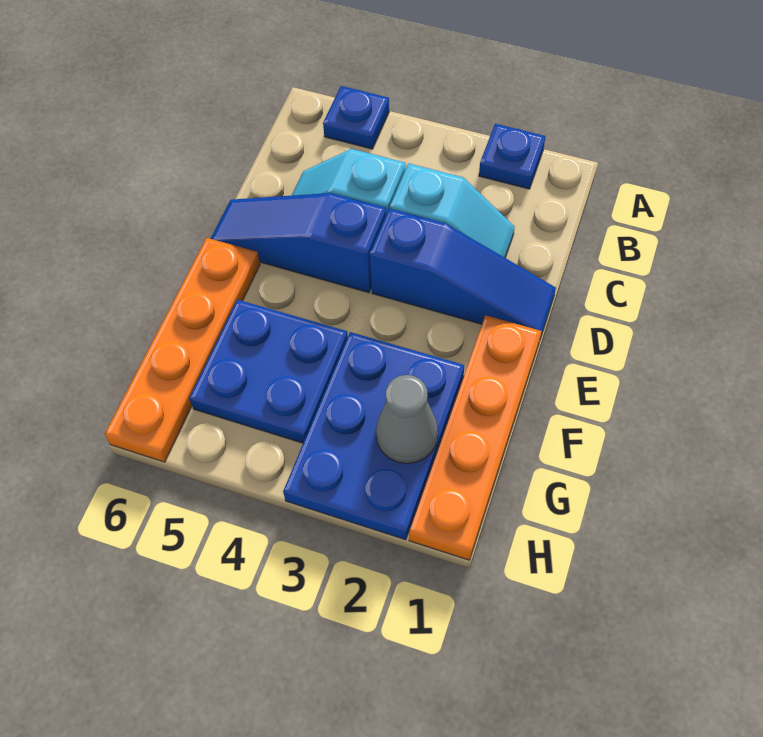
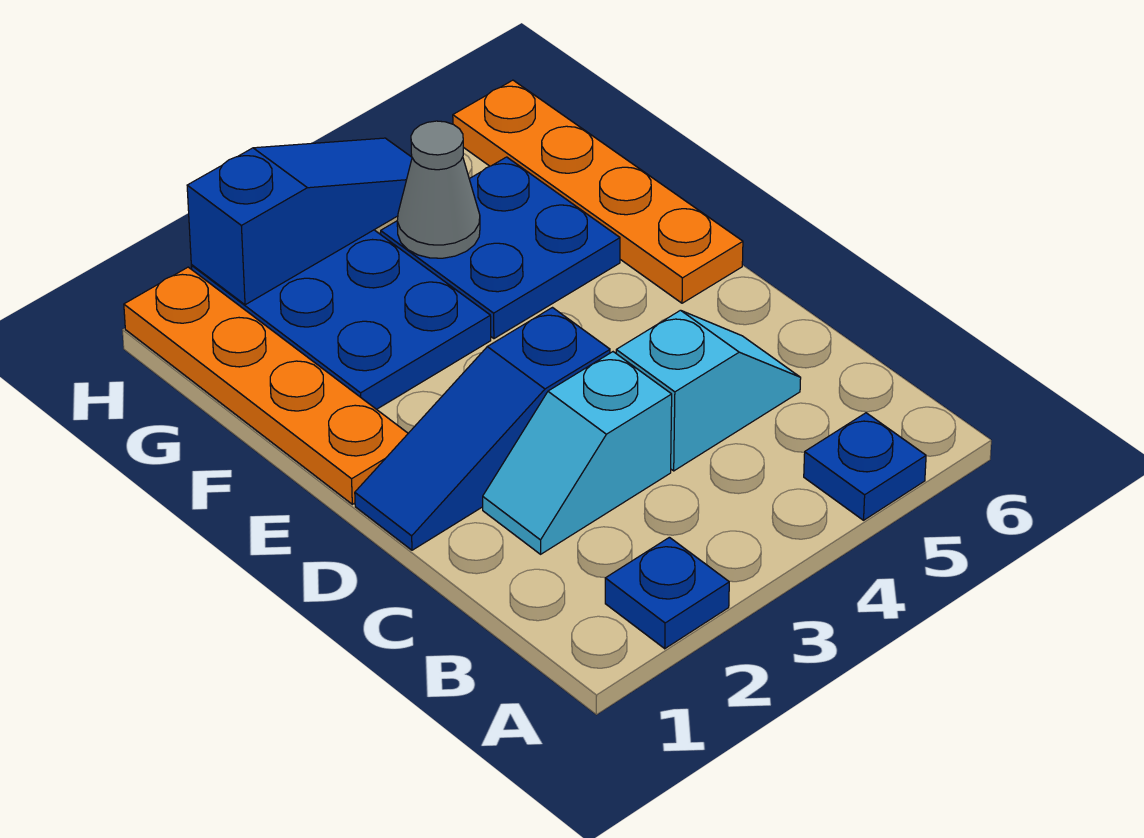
blue 1x3 slope [210,193,386,293] -> blue 1x3 slope moved to [187,138,412,305]
grey 1x1 cone [376,375,438,464] -> grey 1x1 cone moved to [397,121,480,258]

